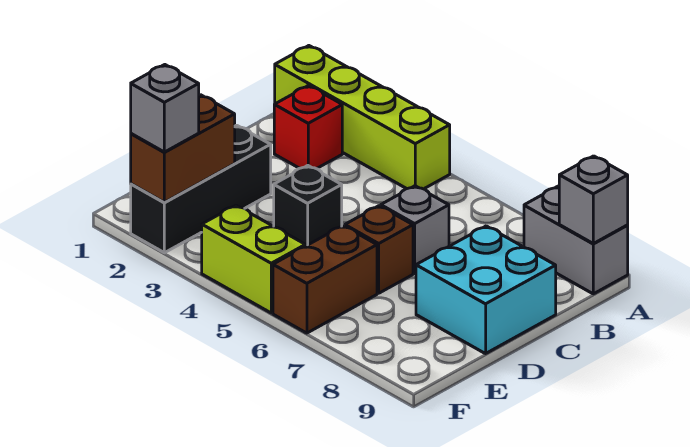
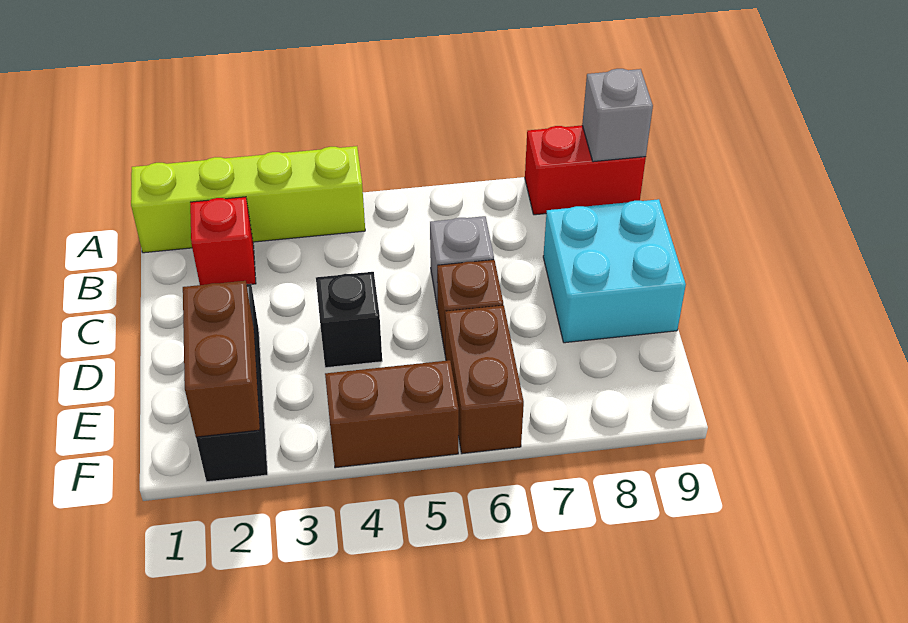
grey 1x2 brick [524,186,628,294] -> red 1x2 brick [525,125,646,215]
grey 1x1 brick [131,65,199,152] -> none
lime 1x2 brick [202,205,305,313] -> brown 1x2 brick [325,360,459,468]

